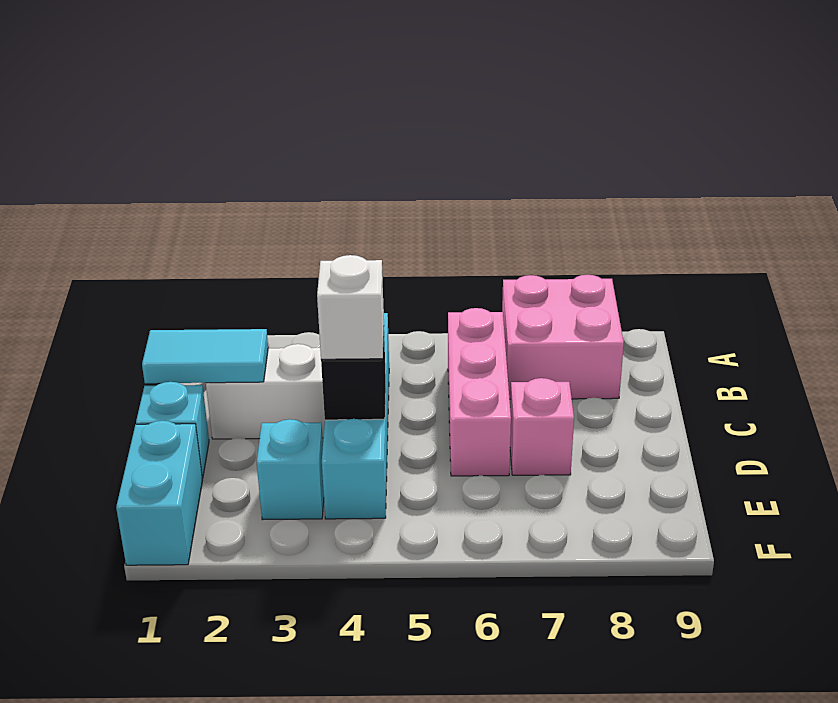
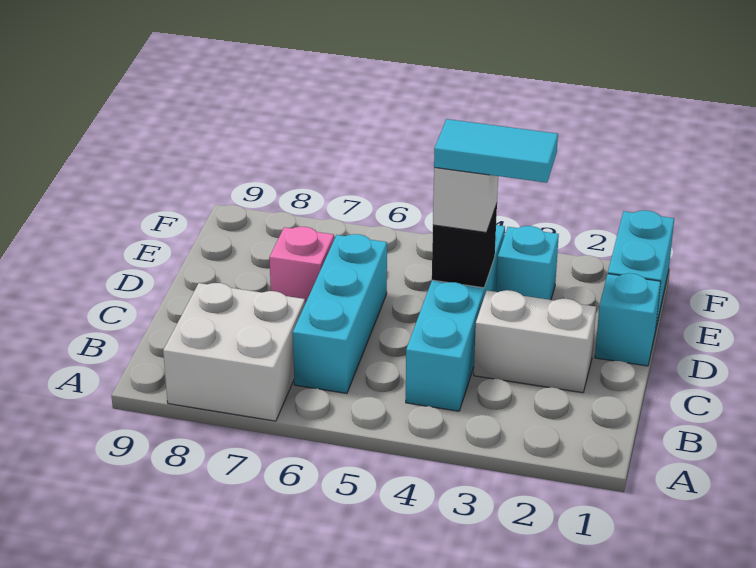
pink 2x2 brick [502,275,624,399] -> white 2x2 brick [163,283,305,421]
pink 1x3 brick [448,308,511,476] -> cyan 1x3 brick [293,234,387,393]
cyan 1x2 tile [142,329,268,383] -> cyan 1x2 tile moved to [434,119,558,183]

